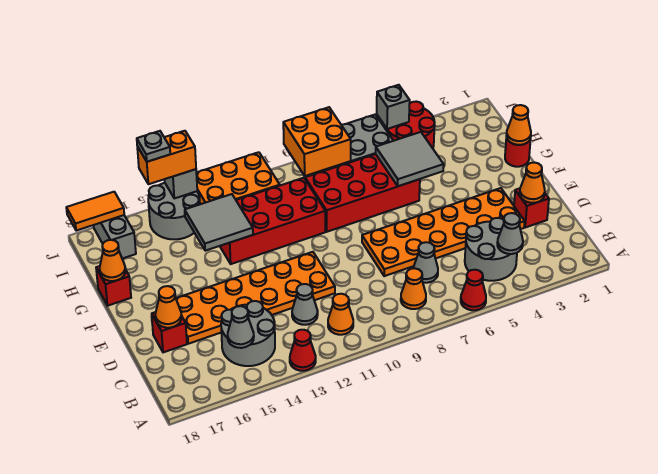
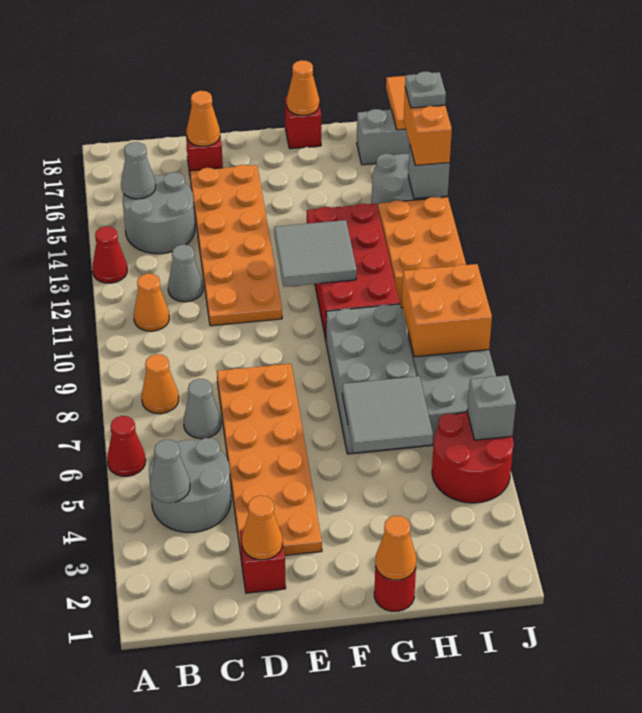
red 2x4 brick [305,154,420,232] -> grey 2x4 brick [326,304,424,454]
grey 2x2 tile [185,194,253,251] -> grey 2x2 tile moved to [275,220,357,287]

